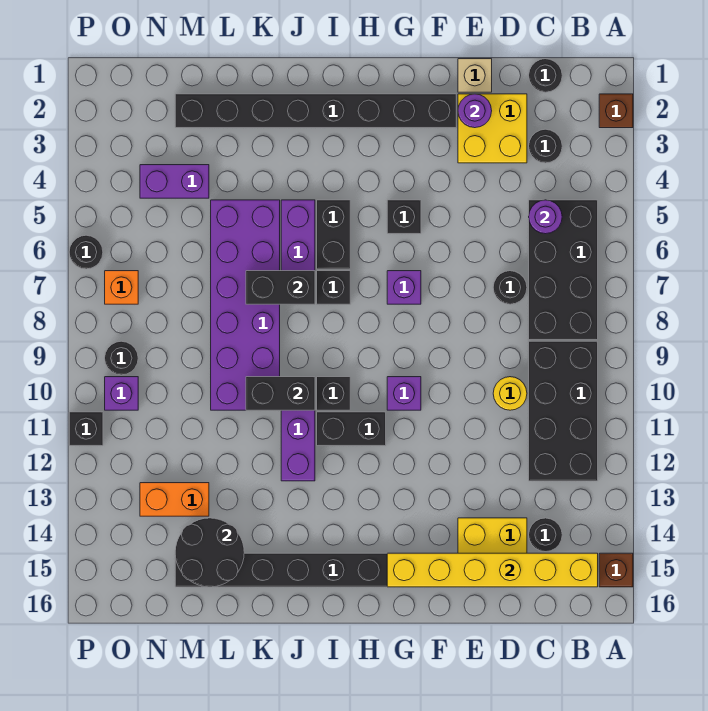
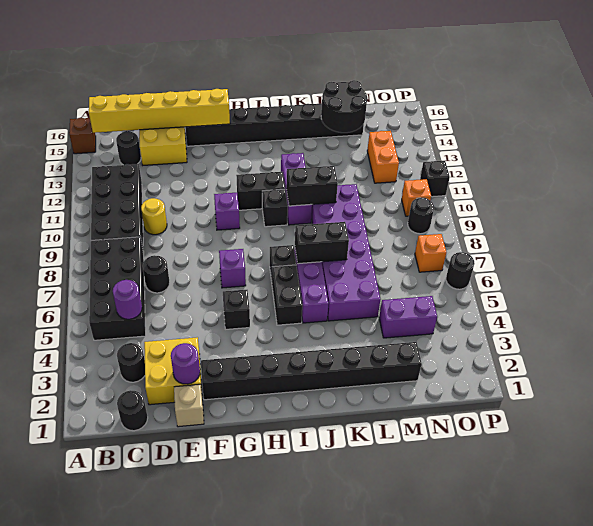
brown 1x1 brick [599,94,633,128] -> none
orange 1x2 brick [140,483,209,516] -> orange 1x2 brick turned to [367,131,399,183]
purple 1x1 brick [105,377,138,410] -> orange 1x1 brick [402,179,431,216]

